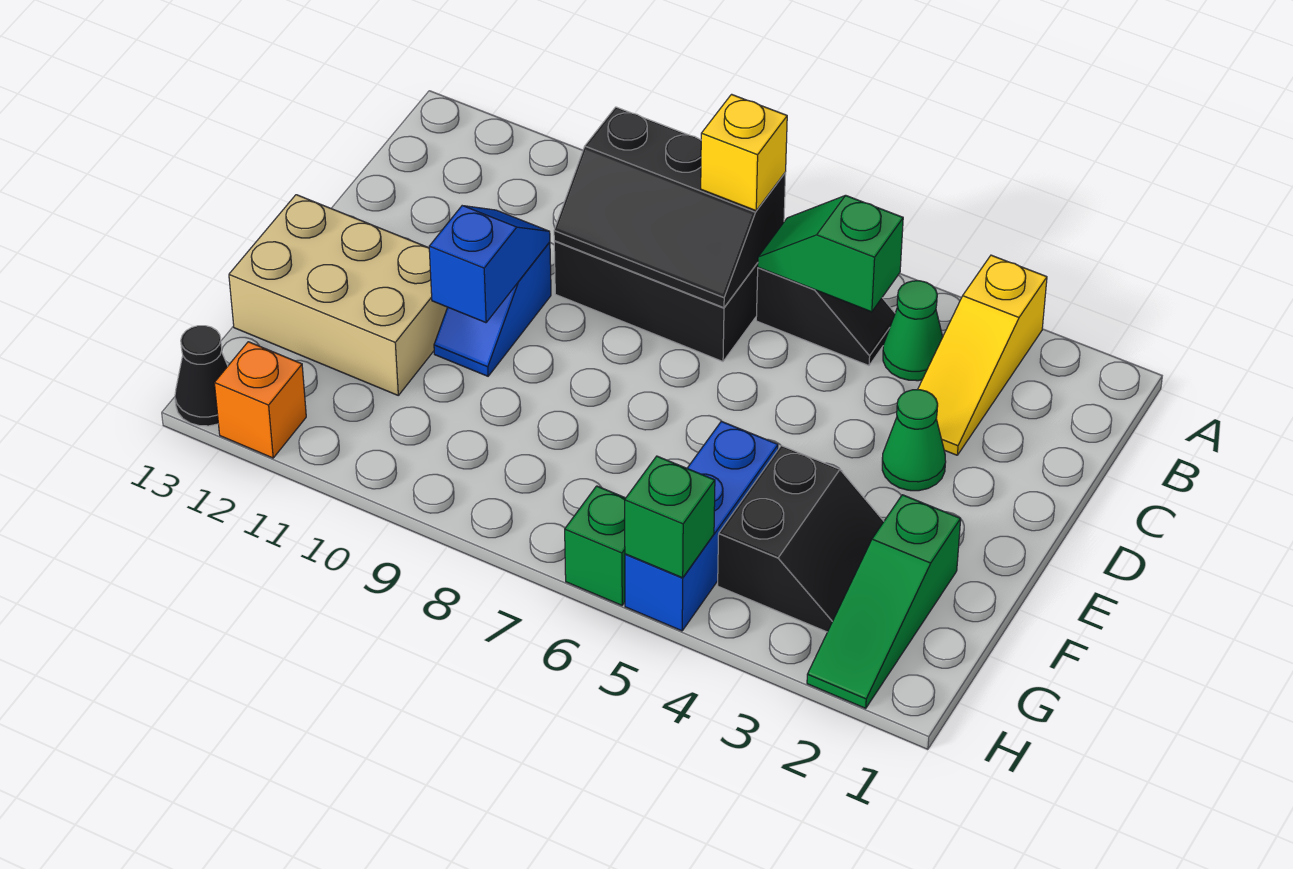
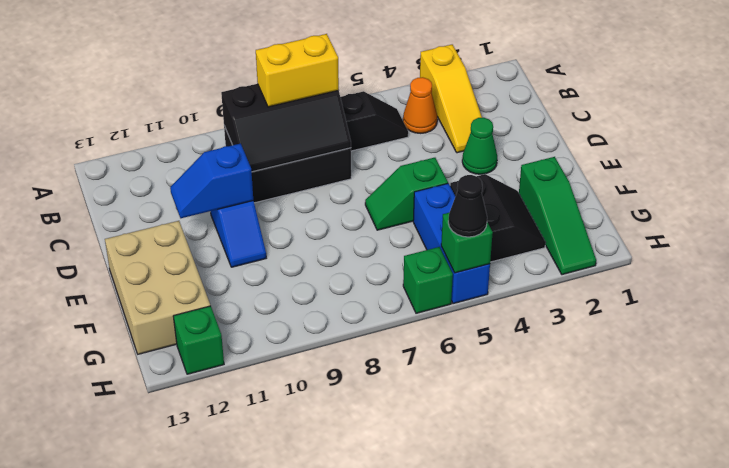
green 1x1 cone [883,281,943,381] -> orange 1x1 cone [403,77,437,133]
green 1x2 slope [758,195,903,312] -> green 1x2 slope moved to [365,158,448,230]
yellow 1x1 brick [701,94,787,211] -> yellow 1x2 brick [256,34,339,107]
blue 1x2 slope [429,206,550,323] -> blue 1x2 slope turned to [170,143,253,218]
tan 2x3 brick [229,195,447,395] -> tan 2x3 brick turned to [105,221,210,354]
orange 1x1 brick [214,342,306,458] -> green 1x1 brick [173,306,224,374]
black 1x1 cone [175,326,228,426] -> black 1x1 cone moved to [448,175,487,237]

